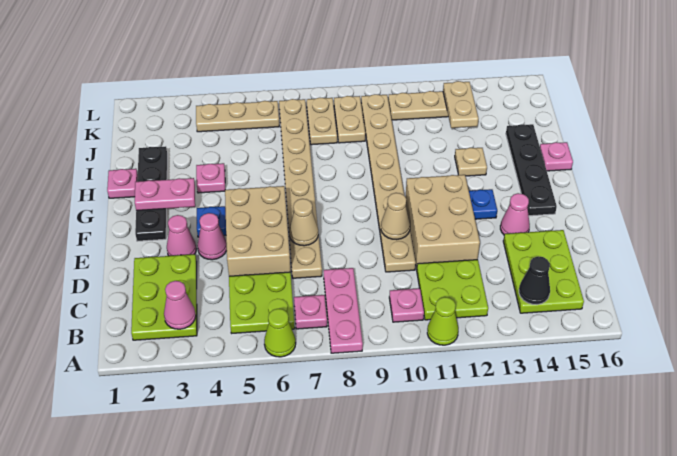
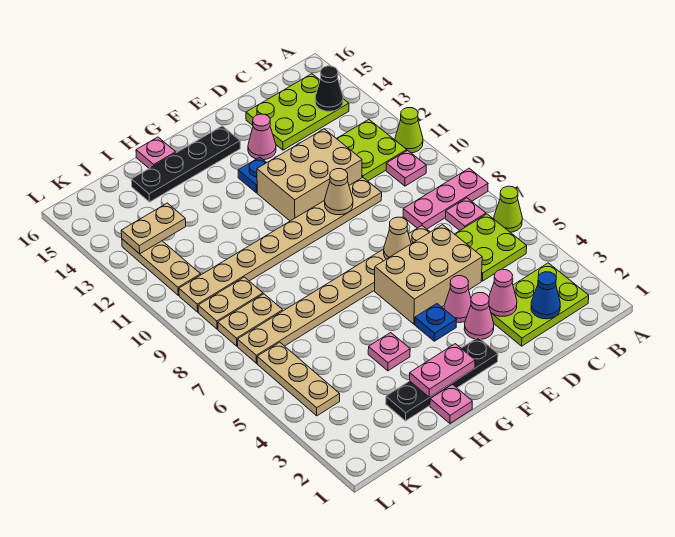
pink 1x1 cone [164,281,196,329] -> pink 1x1 cone moved to [489,269,517,316]
none -> blue 1x1 cone [531,272,560,319]
pink 1x2 plate [135,178,195,211] -> pink 1x2 plate turned to [410,344,475,397]
tan 1x1 plate [455,148,487,176] -> none

